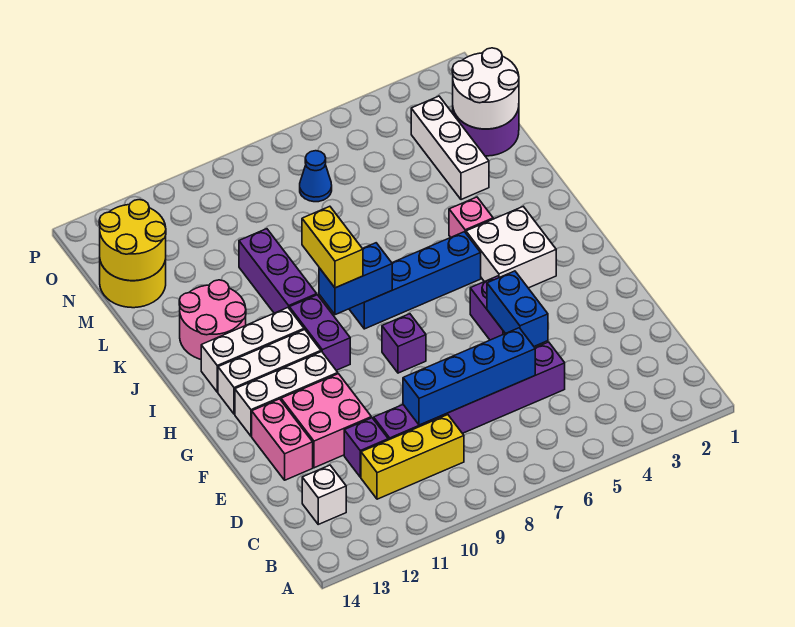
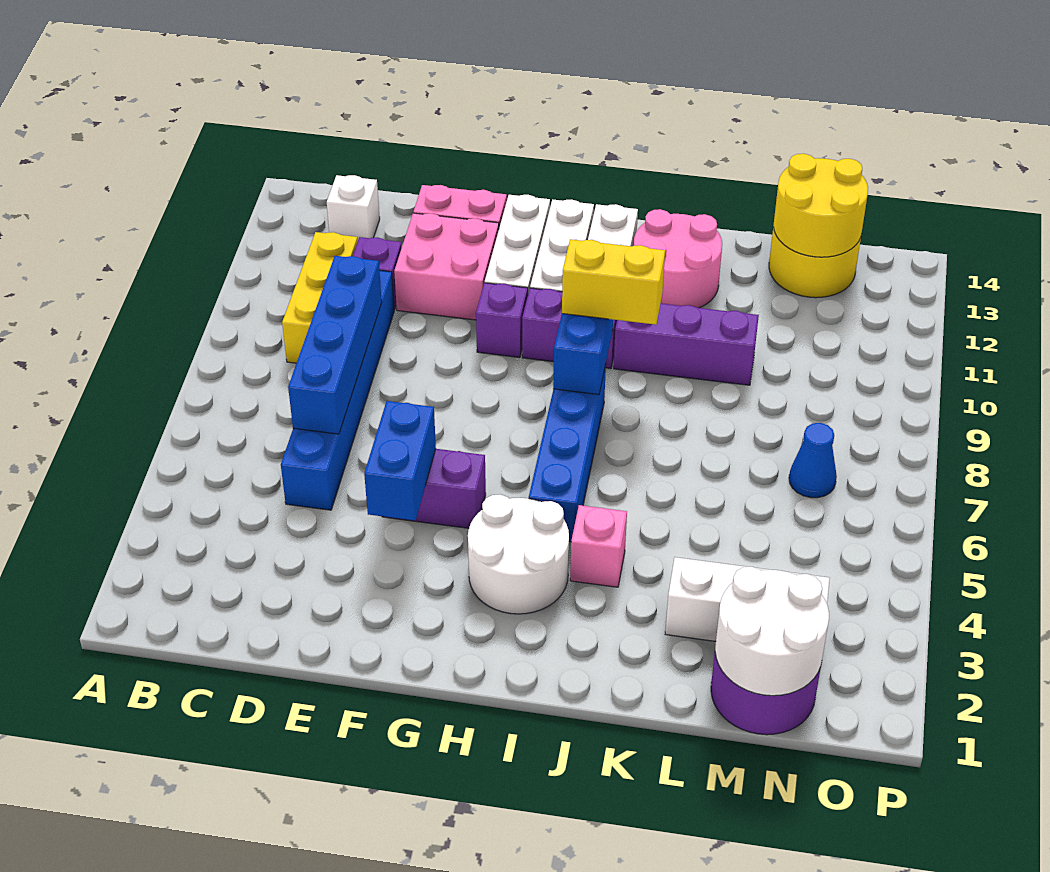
purple 1x6 brick [374,342,565,440] -> blue 1x6 brick [281,271,394,510]
blue 1x2 brick [487,271,548,346] -> blue 1x2 brick turned to [364,401,436,521]
purple 1x1 brick [382,314,426,373] -> purple 1x1 brick moved to [476,283,528,357]
white 2x2 brick [466,207,556,288] -> white 2x2 round brick [468,495,569,614]

